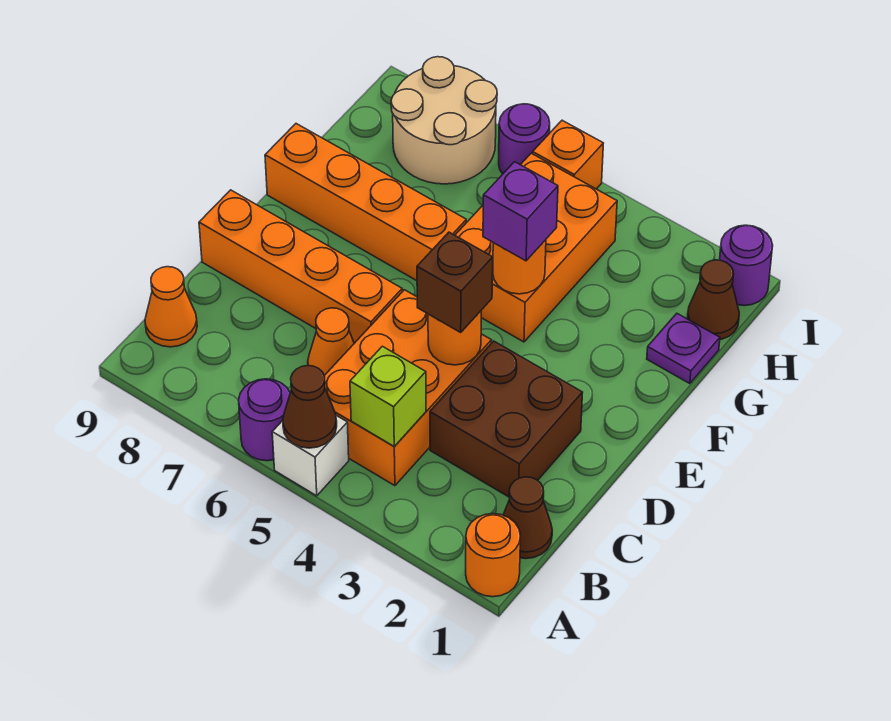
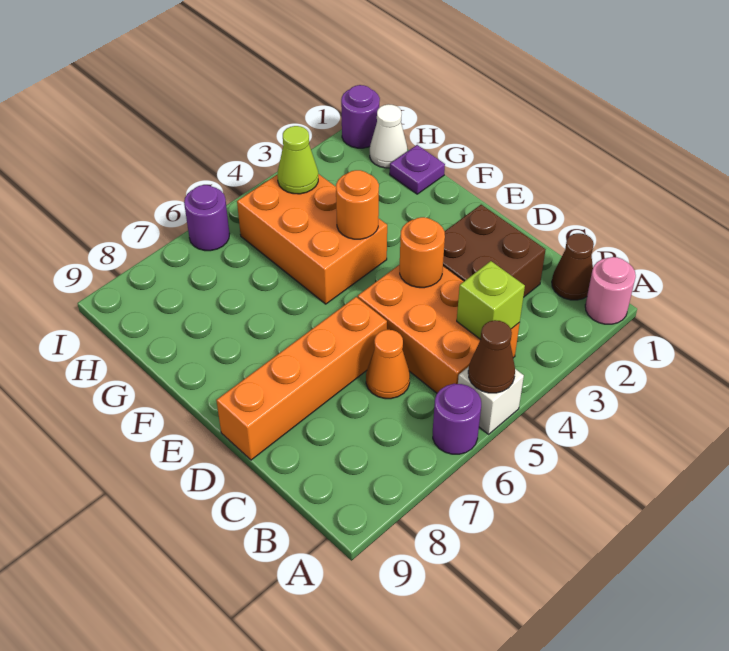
orange 1x1 round brick [466,514,521,597] -> pink 1x1 round brick [585,257,636,324]
orange 1x1 cone [145,267,197,347] -> none
brown 1x1 brick [417,232,493,332] -> none
purple 1x1 brick [483,162,558,261] -> none
orange 1x4 brick [265,124,466,281] -> none
brown 1x1 cone [687,260,739,339] -> white 1x1 cone [370,104,407,168]
none -> lime 1x1 cone [277,126,318,194]
tan 2x2 round brick [391,57,497,184] -> none
orange 1x1 brick [533,120,603,189] -> none

